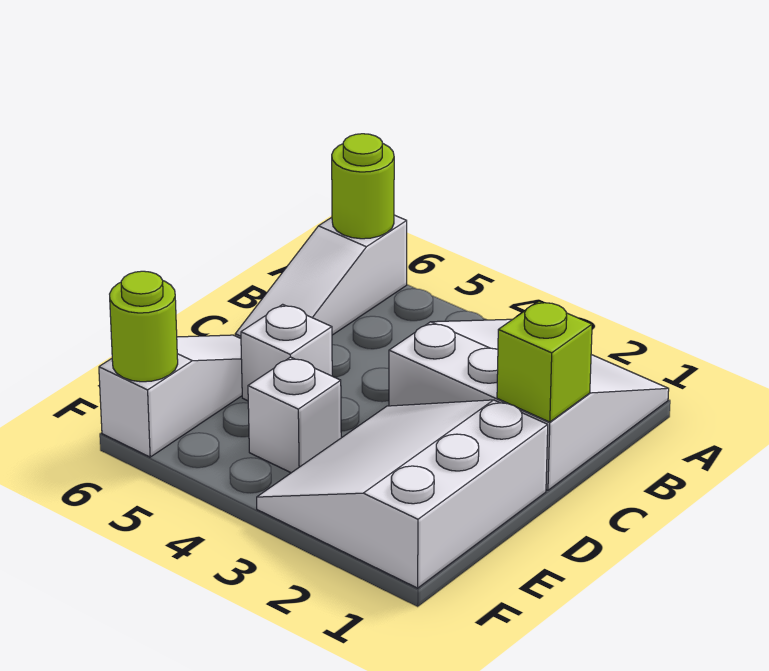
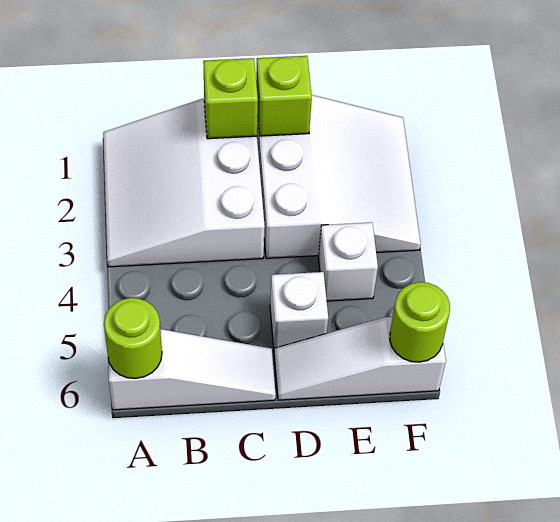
white 3x3 slope [257,400,548,588] -> white 3x3 slope turned to [257,95,421,258]
none -> lime 1x1 brick [256,56,312,136]

